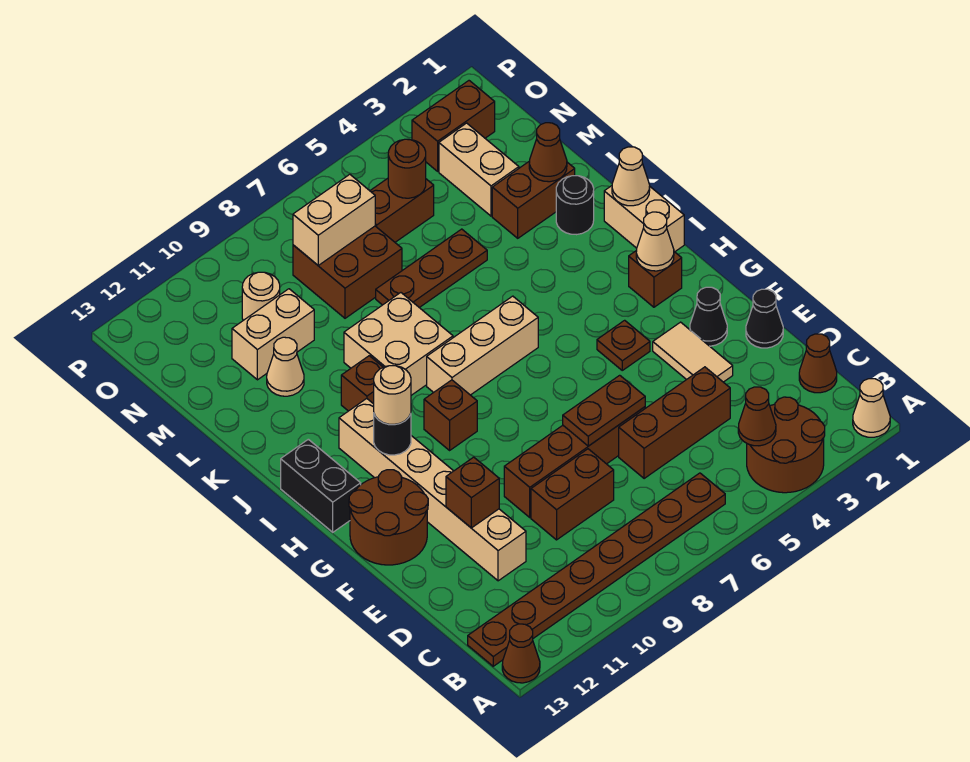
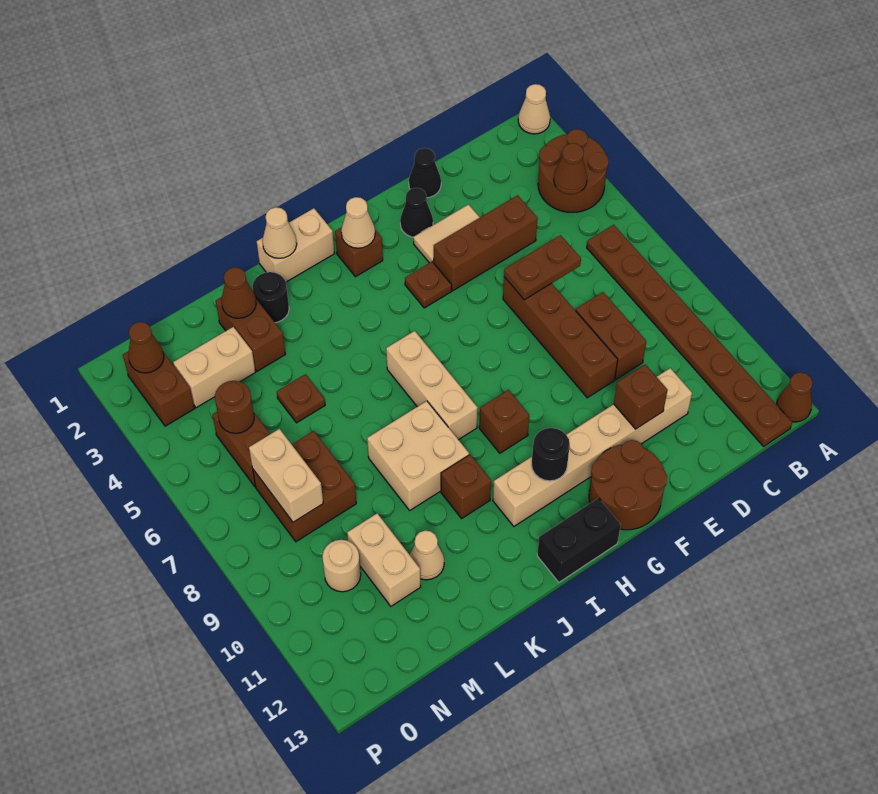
brown 1x1 cone [799,334,837,393] -> brown 1x1 cone moved to [128,322,164,373]
brown 1x3 brick [619,367,730,479] -> brown 1x3 brick turned to [434,195,538,291]
brown 1x2 plate [563,375,645,446] -> brown 1x2 plate turned to [504,235,581,300]
tan 1x1 round brick [374,366,411,424] -> none
brown 1x3 plate [376,229,487,308] -> brown 1x1 plate [277,374,325,423]

